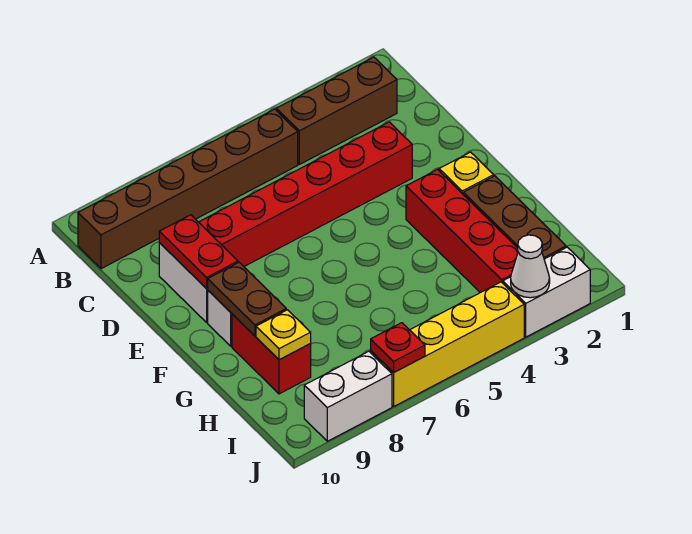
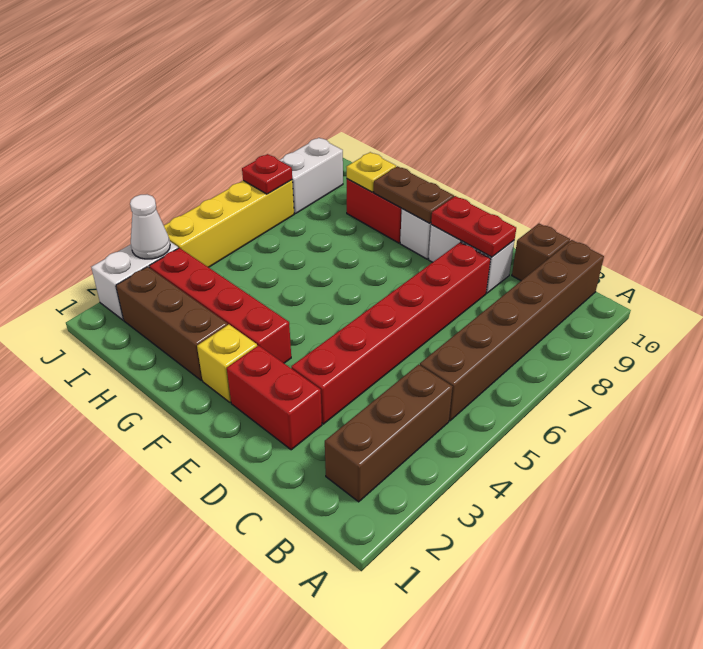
none -> brown 1x1 brick [512,224,570,281]
none -> red 1x2 brick [227,345,322,450]

